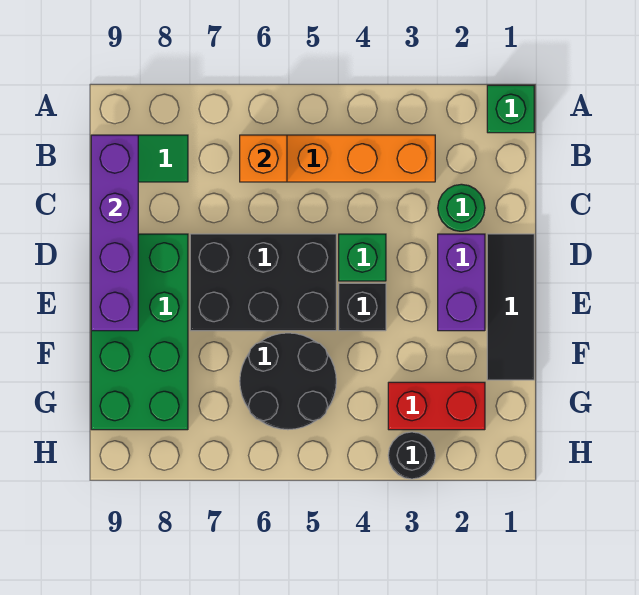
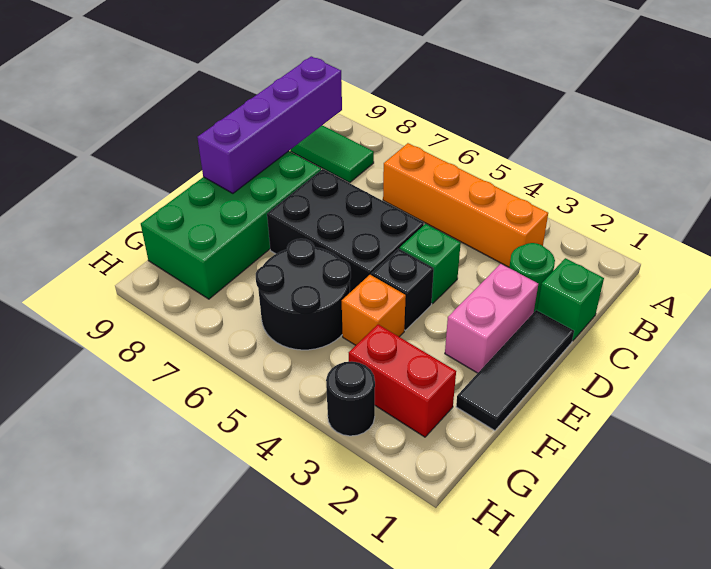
green 1x1 brick [487,85,534,133] -> green 1x1 brick moved to [537,258,604,341]
orange 1x1 brick [240,135,287,182] -> orange 1x1 brick moved to [342,275,406,345]
purple 1x2 brick [438,234,485,331] -> pink 1x2 brick [445,264,538,373]

